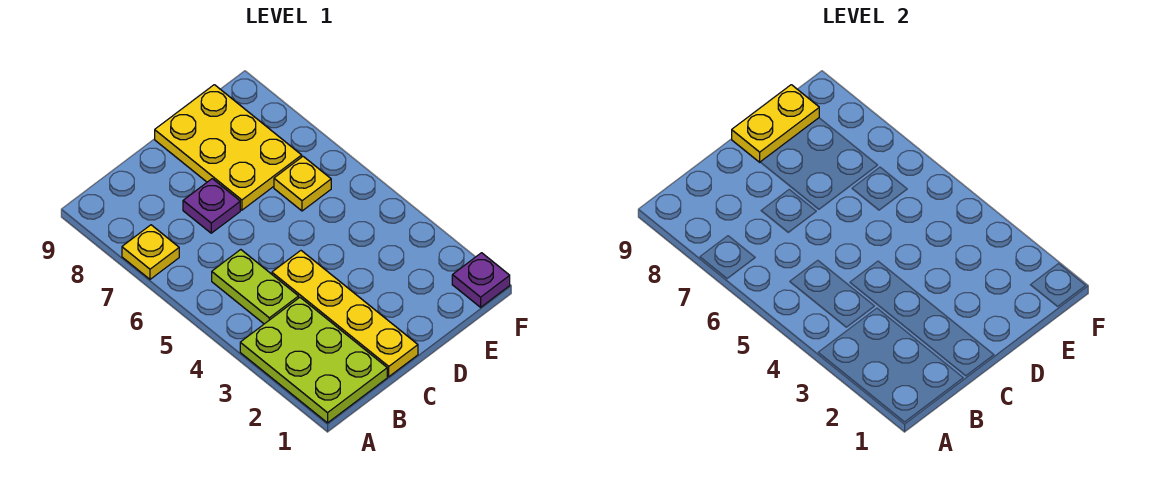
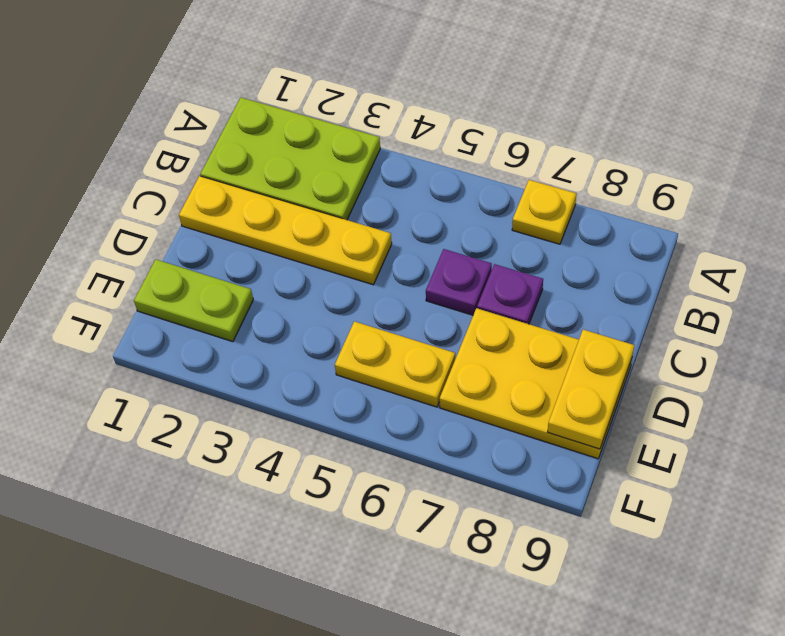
lime 1x2 plate [212,250,299,324] -> lime 1x2 plate moved to [134,260,253,342]
yellow 1x1 plate [274,157,331,211] -> yellow 1x2 plate [335,321,455,407]
purple 1x1 plate [452,253,510,307] -> purple 1x1 plate moved to [426,249,492,315]

